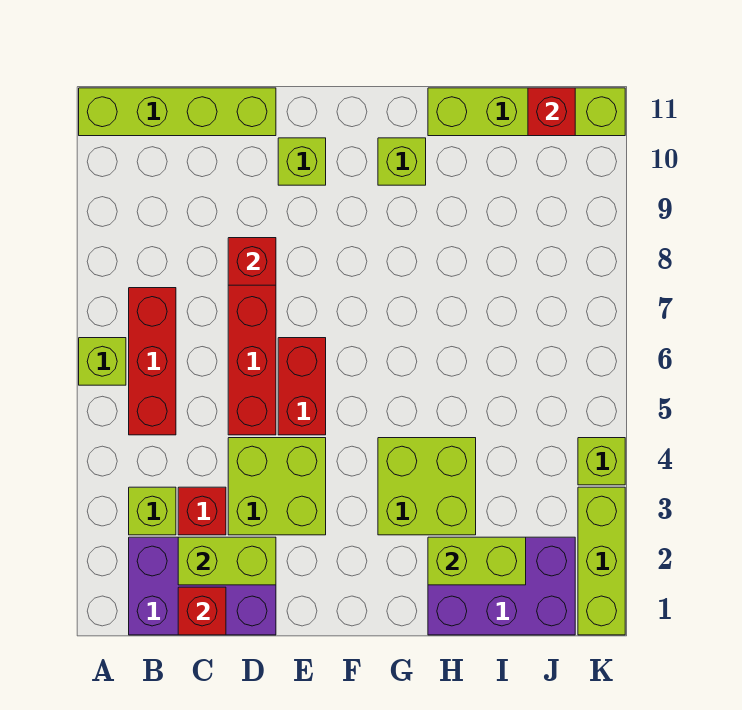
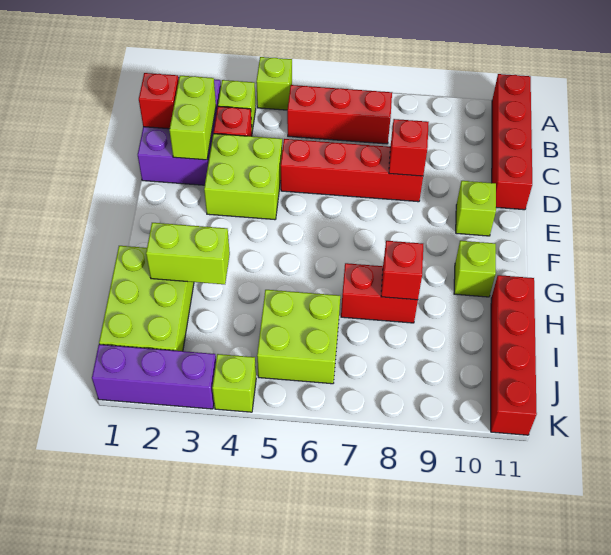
lime 1x1 brick [79,338,126,385] -> lime 1x1 brick moved to [256,57,292,110]
lime 1x4 brick [79,88,276,136] -> red 1x4 brick [492,74,532,210]
red 1x2 brick [278,338,326,435] -> red 1x2 brick moved to [341,263,418,323]
lime 2x2 brick [378,438,476,535] -> lime 2x2 brick moved to [257,290,340,384]
purple 2x3 brick [428,537,575,635] -> lime 2x3 brick [99,246,194,351]
lime 1x2 brick [428,537,526,585] -> lime 1x2 brick turned to [146,223,230,284]
lime 1x4 brick [428,88,625,136] -> red 1x4 brick [491,275,537,435]
red 1x1 brick [528,88,575,136] -> red 1x1 brick moved to [381,241,423,300]
lime 1x3 brick [578,487,625,635] -> purple 1x3 brick [92,344,216,409]

